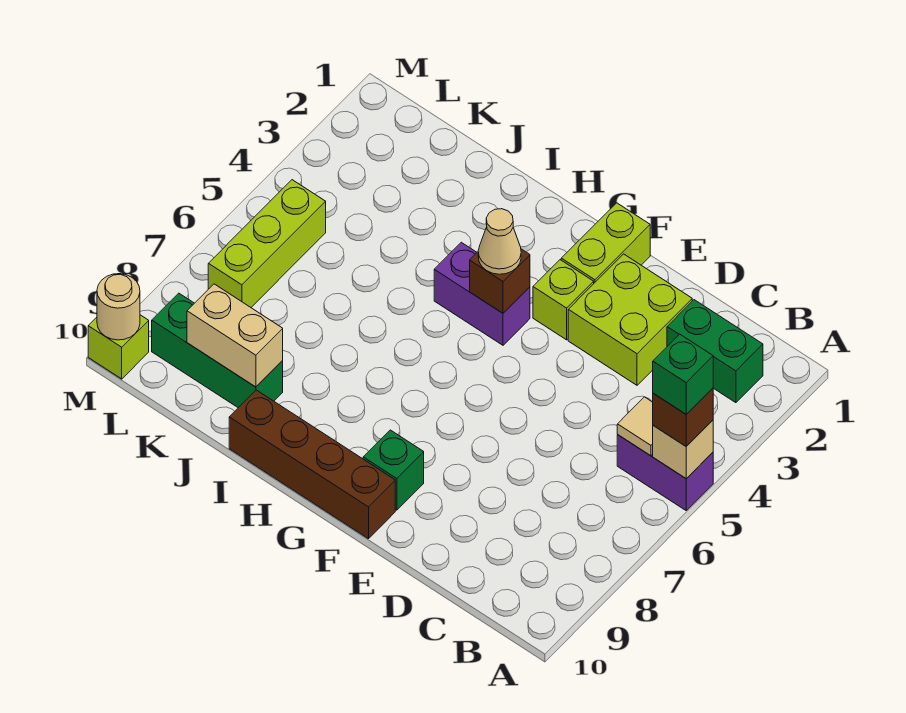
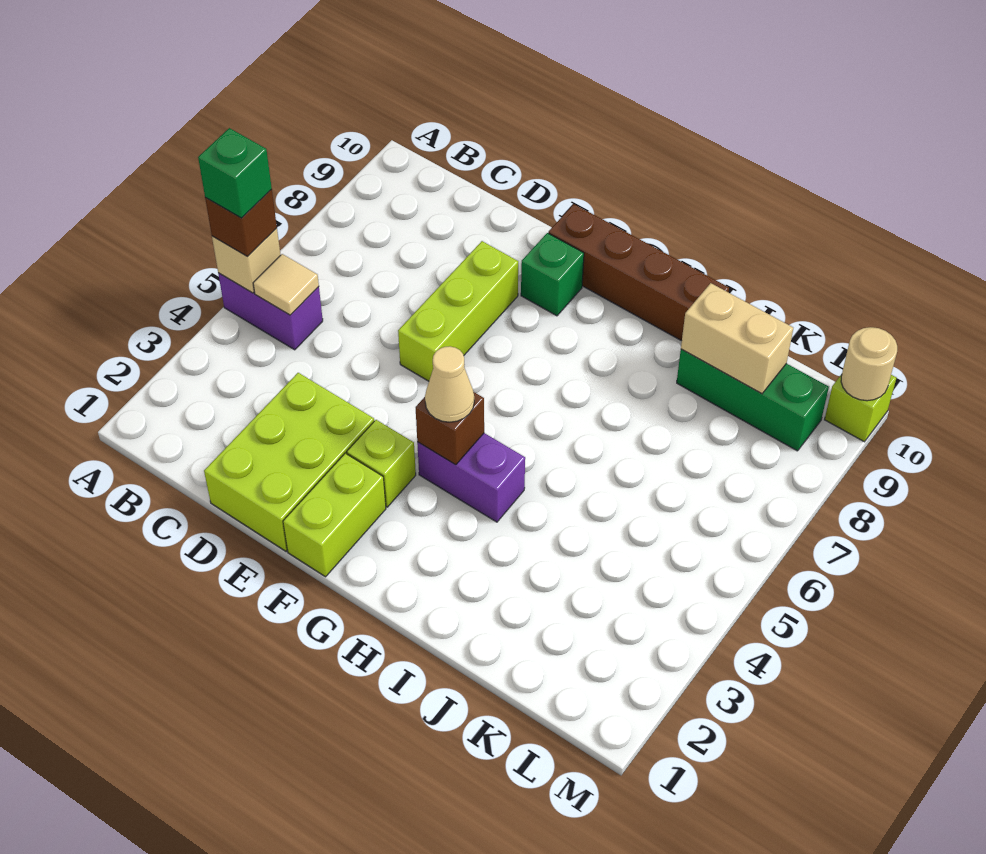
green 1x2 brick [667,300,763,403] -> none
lime 2x2 brick [568,254,692,385] -> lime 2x3 brick [204,373,374,551]
lime 1x3 brick [208,180,326,307] -> lime 1x3 brick moved to [398,241,518,381]

